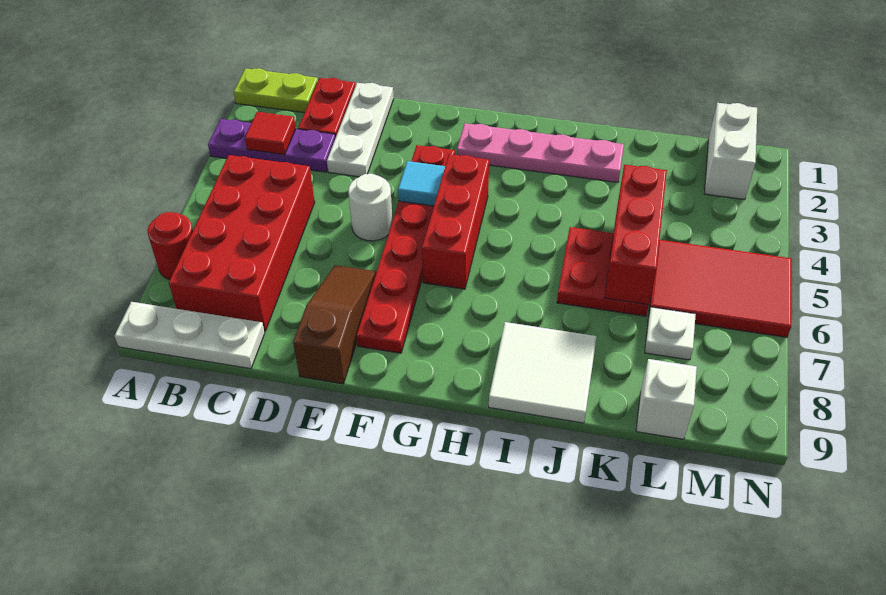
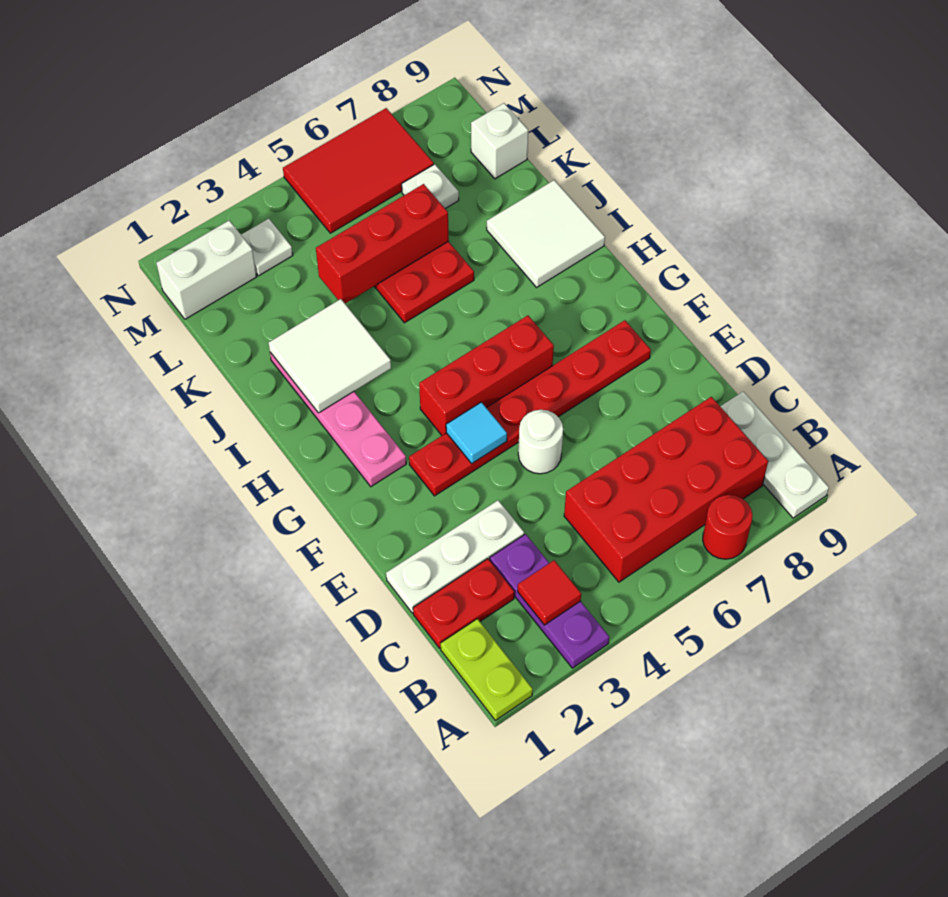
brown 1x3 slope [293,265,376,384] -> none
none -> white 2x2 tile [269,299,391,413]
red 2x3 tile [649,240,792,337] -> red 2x3 tile turned to [283,108,434,233]
none -> white 1x1 plate [241,219,293,276]

